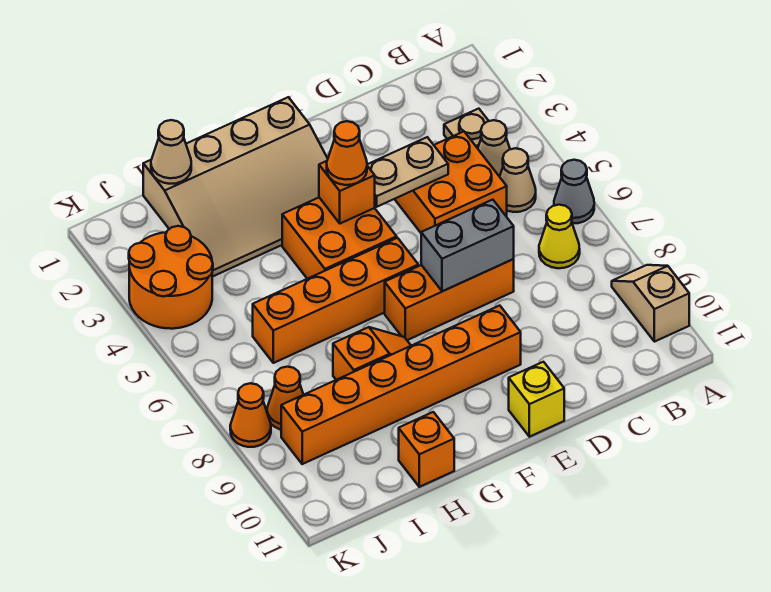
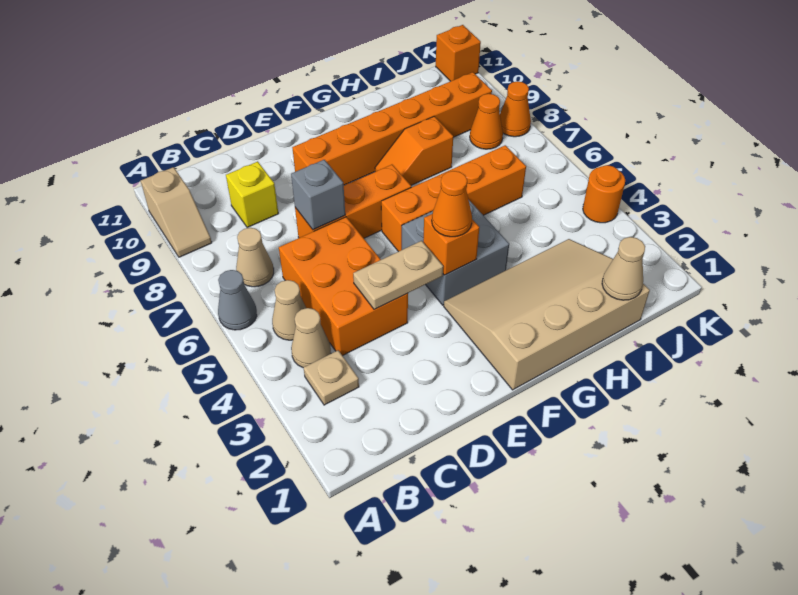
yellow 1x1 cone [539,205,580,268] -> tan 1x1 cone [236,228,274,287]
orange 2x2 brick [395,131,507,233] -> orange 2x3 brick [279,217,408,356]
grey 1x2 brick [421,200,514,291] -> grey 1x1 brick [291,160,345,230]
yellow 1x1 brick [509,362,564,437] -> yellow 1x1 brick moved to [226,162,279,228]
orange 2x2 brick [282,198,397,279] -> grey 2x2 brick [402,200,509,305]
orange 1x1 brick [399,412,454,487] -> orange 1x1 brick moved to [436,25,481,81]
orange 2x2 round brick [129,226,213,329] -> orange 1x1 round brick [583,165,625,223]

